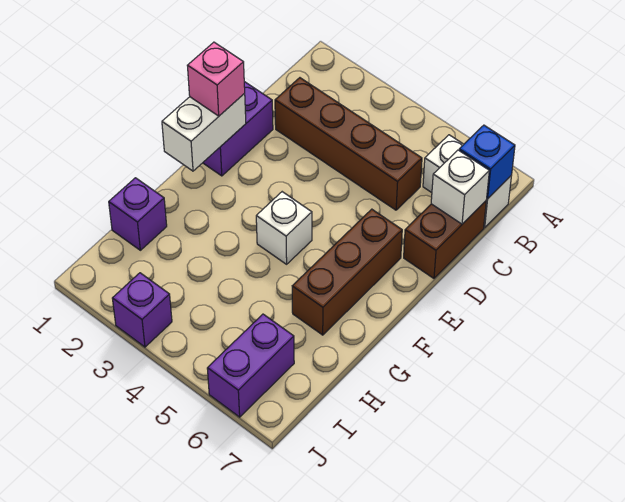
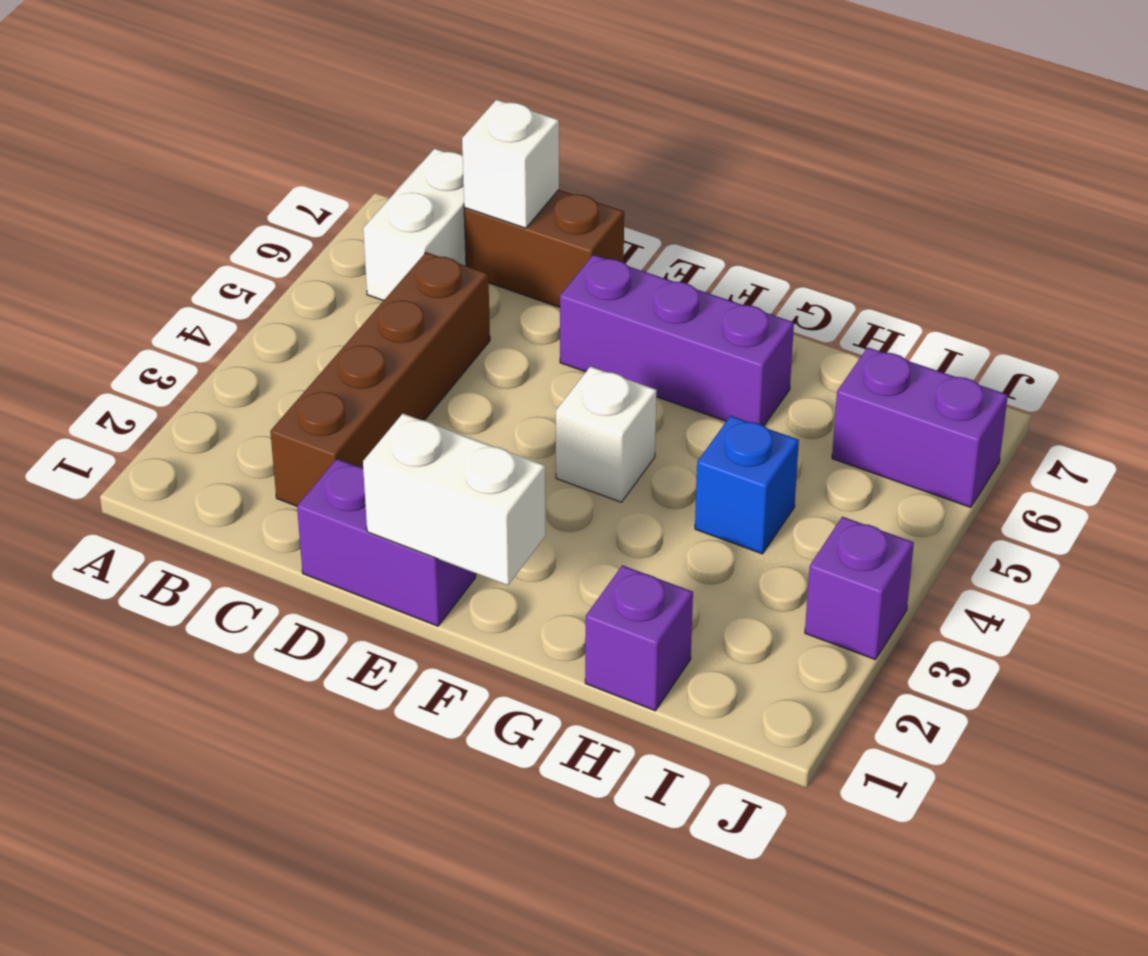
blue 1x1 brick [459,125,515,199] -> blue 1x1 brick moved to [695,416,799,554]
pink 1x1 brick [187,42,245,116] -> none
brown 1x3 brick [292,209,402,335] -> purple 1x3 brick [560,255,794,426]

